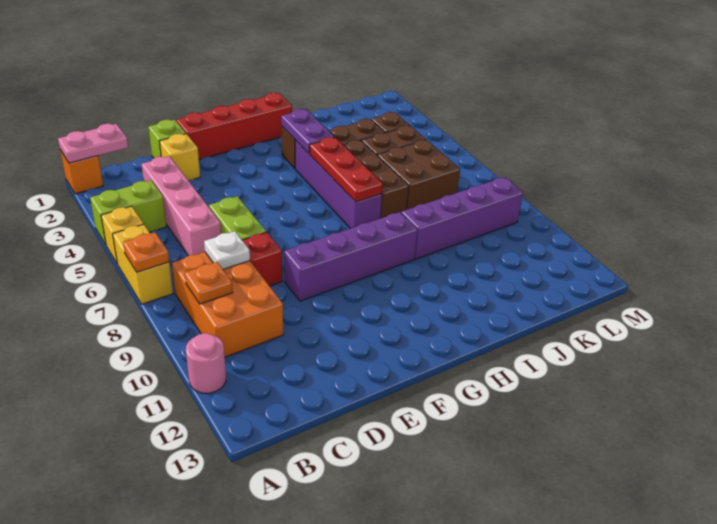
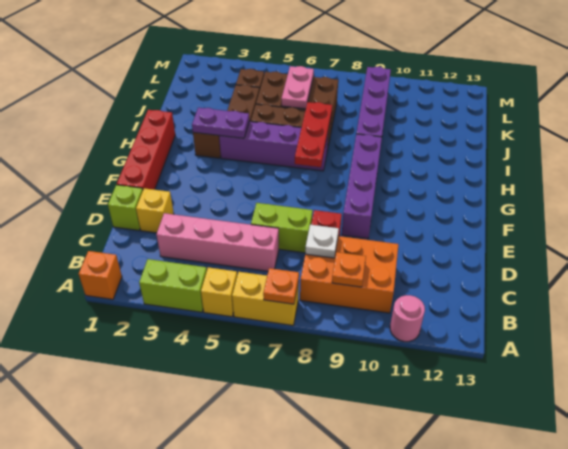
pink 1x2 plate [58,124,128,163] -> pink 1x2 plate moved to [281,66,314,109]
lime 1x2 brick [90,180,167,244] -> lime 1x2 brick turned to [139,259,207,312]
red 1x3 plate [310,137,383,202] -> red 1x3 plate turned to [295,102,332,167]

